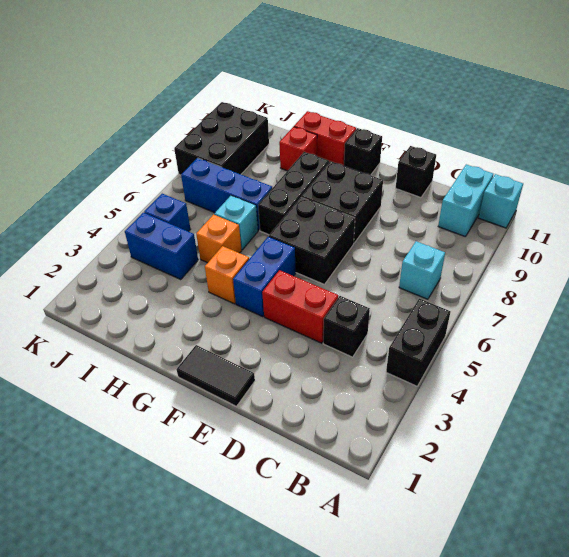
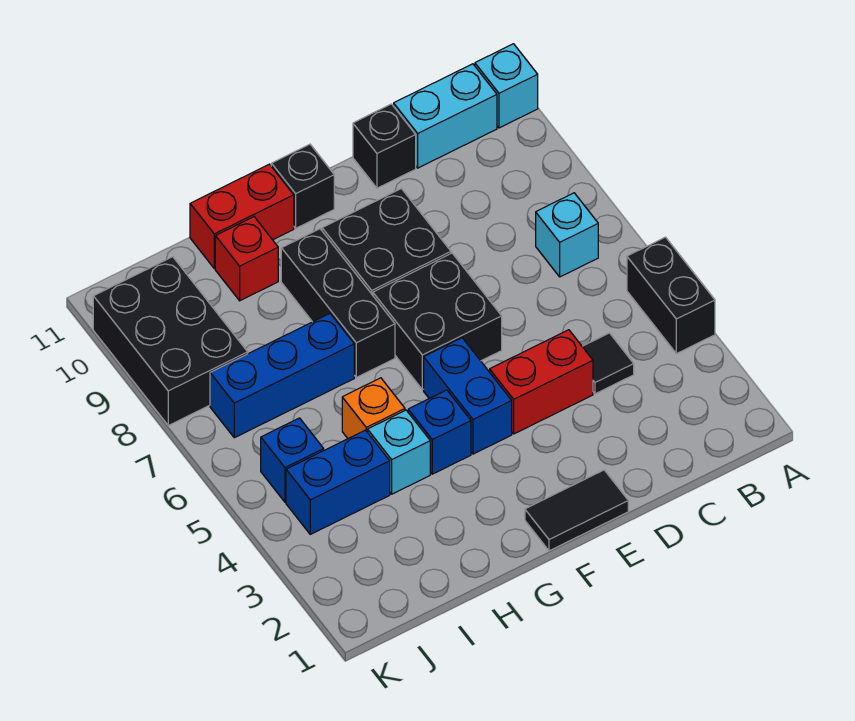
cyan 1x2 brick [438,164,493,237] -> cyan 1x2 brick turned to [394,64,497,168]
black 1x1 brick [323,296,370,357] -> black 1x1 tile [582,333,634,394]
orange 1x1 brick [205,246,249,304] -> blue 1x1 brick [408,390,471,474]
cyan 1x1 brick [214,196,258,250] -> cyan 1x1 brick moved to [368,410,430,494]

